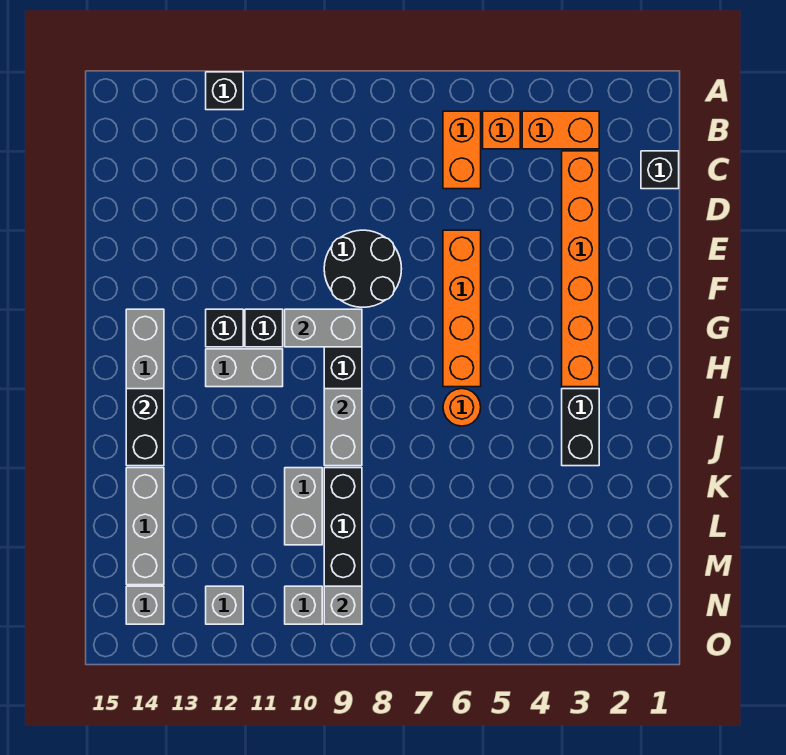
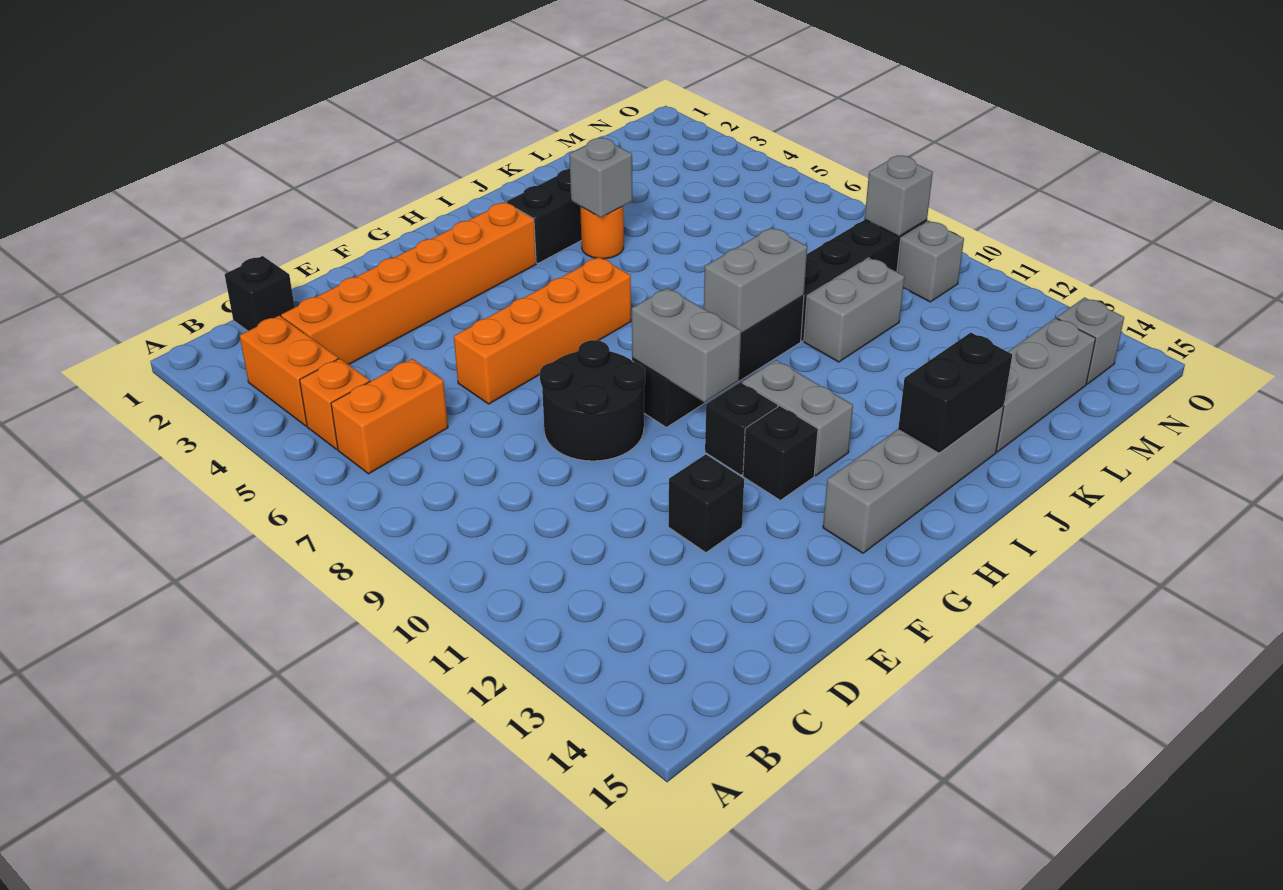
black 1x1 brick [206,72,243,110] -> black 1x1 brick moved to [668,454,744,553]
orange 1x1 round brick [443,389,481,426] -> orange 1x1 round brick moved to [580,206,624,259]
grey 1x1 brick [206,586,243,624] -> grey 1x1 brick moved to [569,138,632,217]

